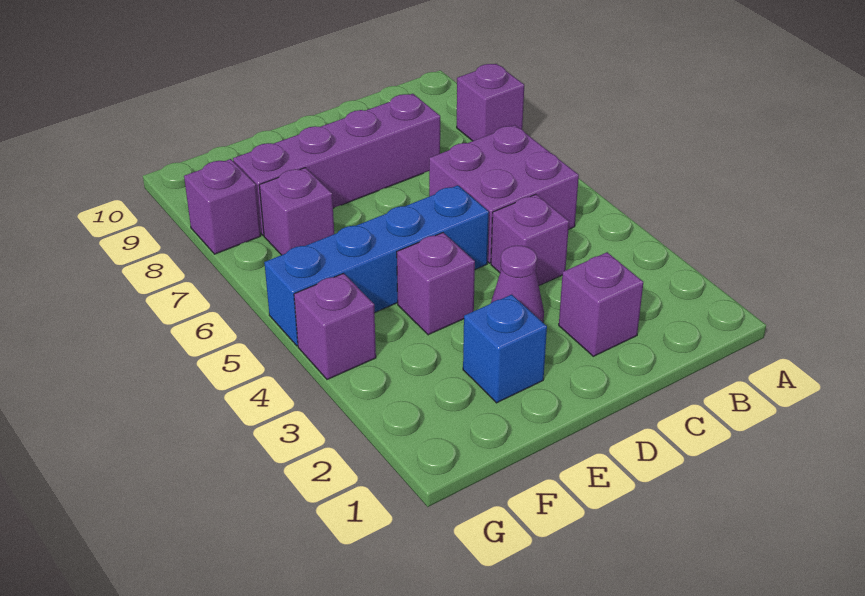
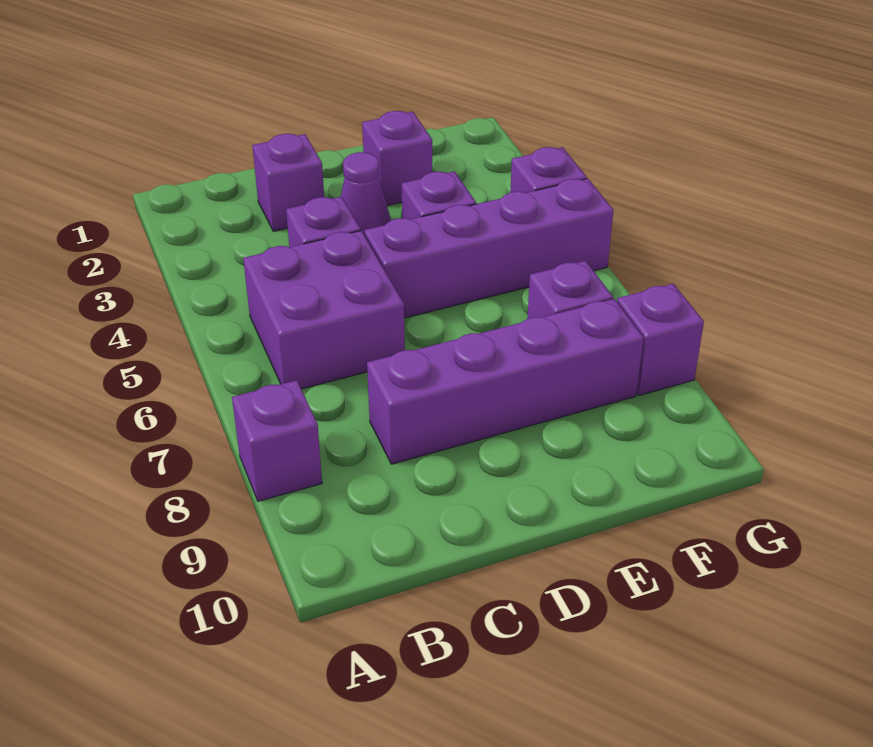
blue 1x4 brick [264,185,489,346] -> purple 1x4 brick [364,179,613,318]
blue 1x1 brick [463,295,547,403] -> purple 1x1 brick [362,111,432,206]

